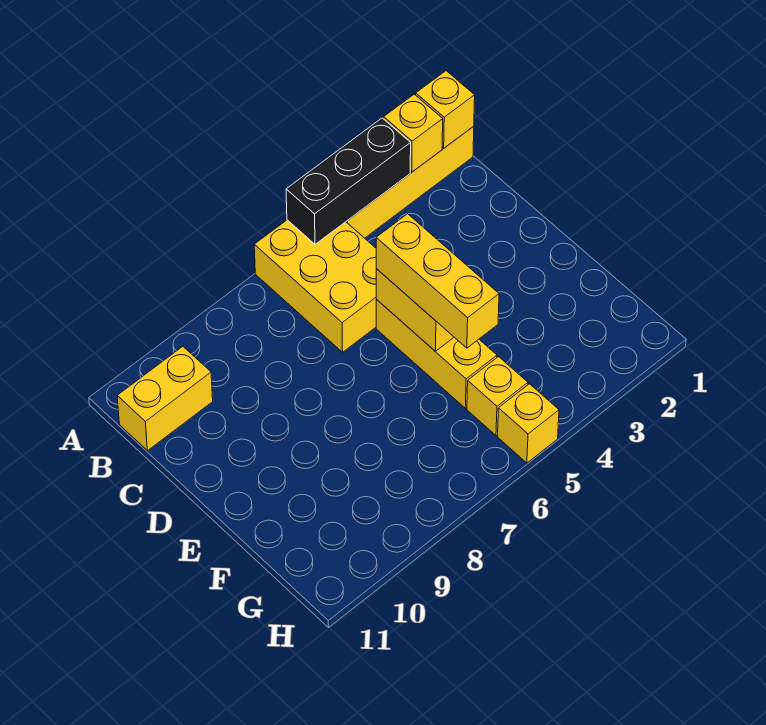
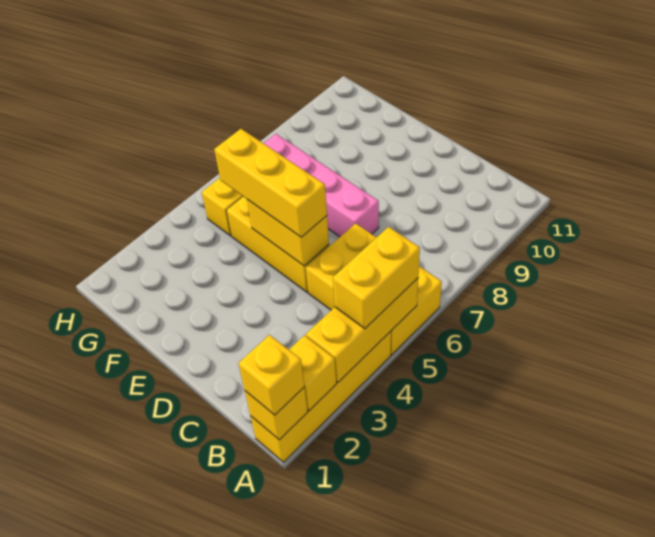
black 1x3 brick [286,118,411,244] -> yellow 1x3 brick [306,278,418,382]
yellow 1x2 brick [117,347,213,451] -> yellow 1x2 brick moved to [333,227,420,329]
none -> pink 1x4 brick [264,134,379,237]
yellow 1x1 brick [498,384,559,463] -> yellow 1x1 brick moved to [238,335,304,415]

